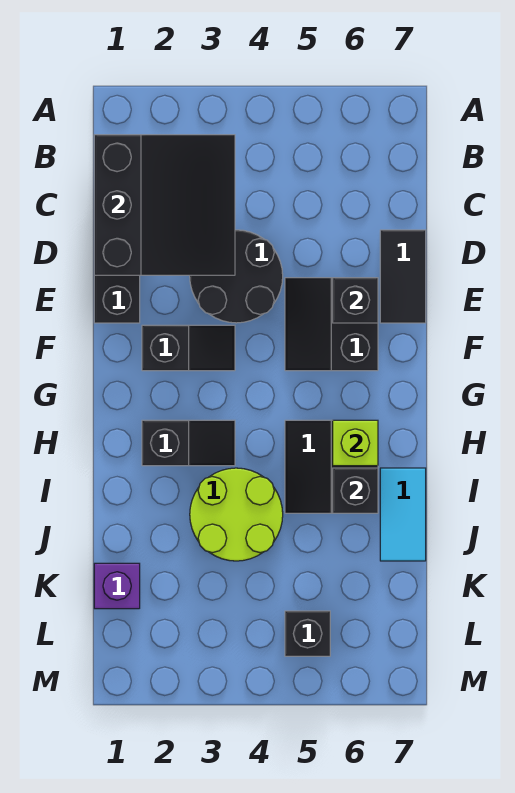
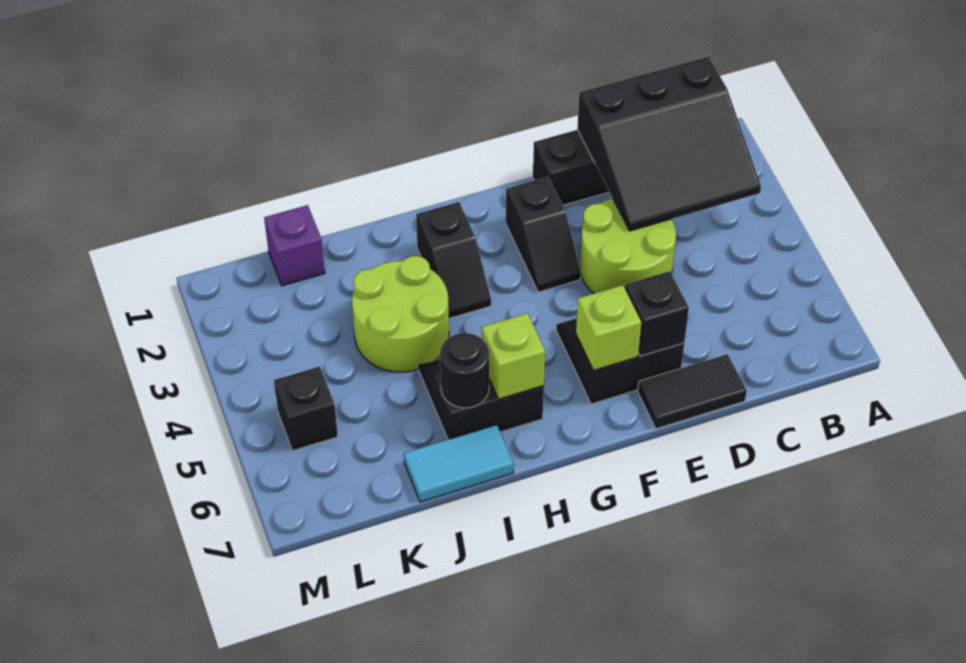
black 2x2 round brick [190,230,283,323] -> lime 2x2 round brick [580,198,676,293]
none -> lime 1x1 brick [576,285,641,370]
black 1x1 brick [333,468,378,513] -> black 1x1 round brick [440,333,489,408]

